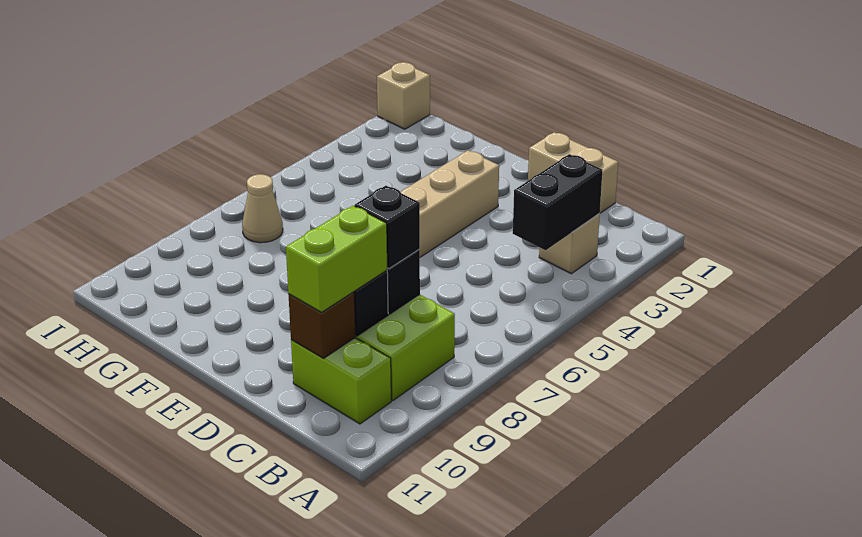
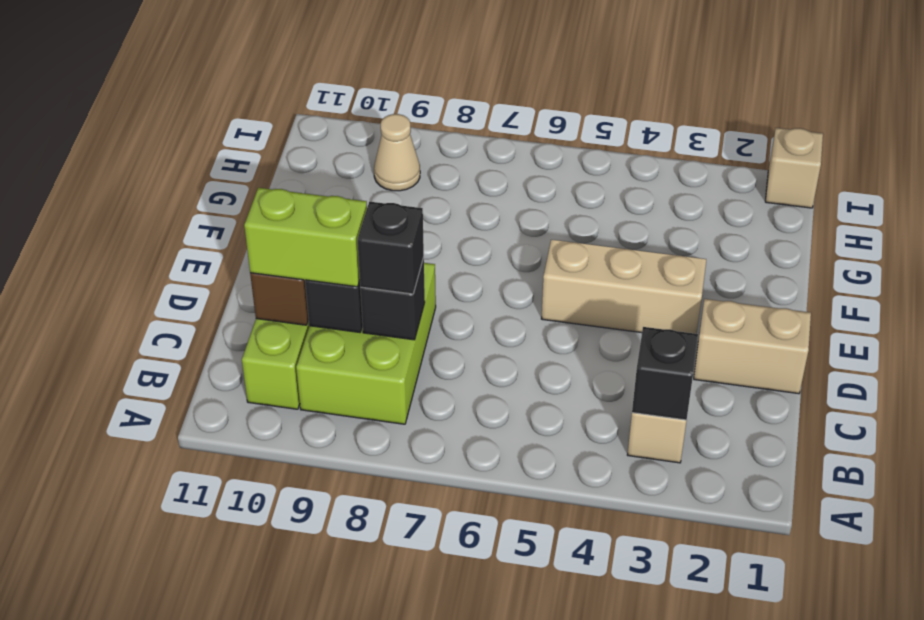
black 1x2 brick [513,154,602,250] -> black 1x1 brick [632,327,698,420]
tan 1x2 brick [528,132,618,213] -> tan 1x2 brick turned to [694,299,811,394]
tan 1x1 cone [242,174,283,243] -> tan 1x1 cone moved to [374,114,420,191]

